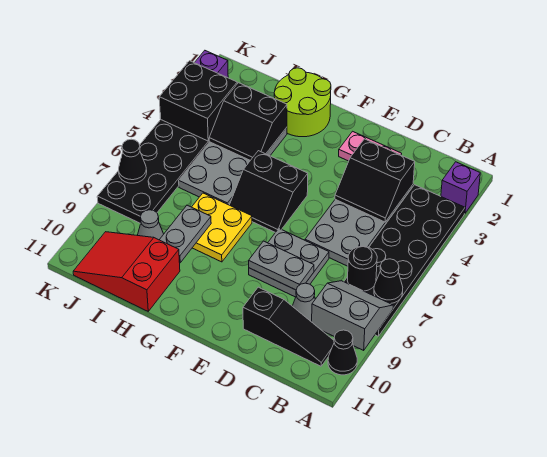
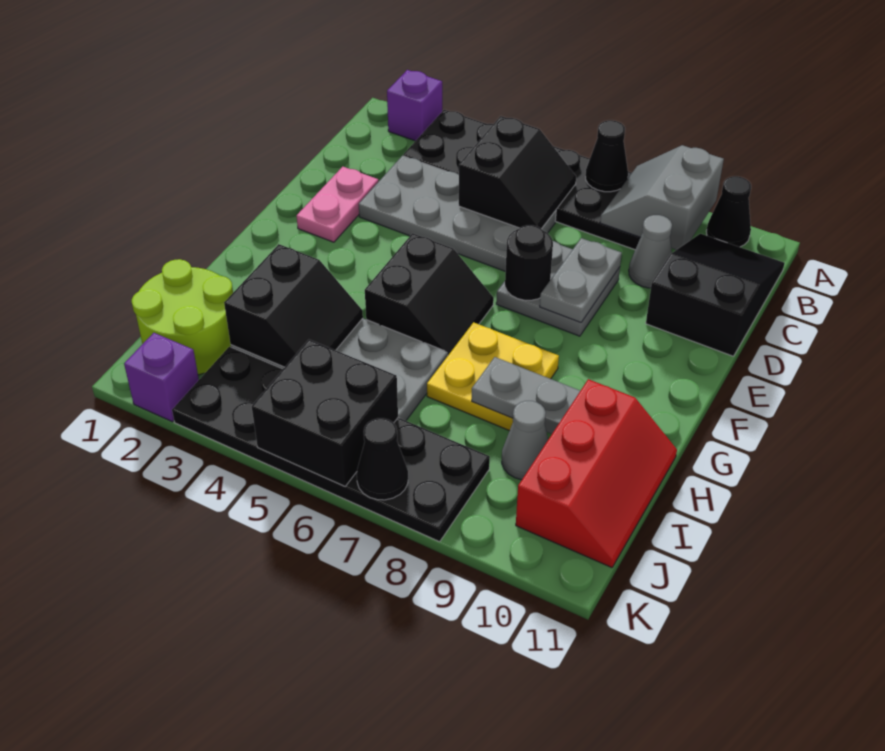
black 1x1 round brick [347,246,377,291] -> black 1x1 round brick moved to [505,225,553,300]
black 1x3 slope [243,287,334,366] -> black 2x3 slope [646,234,785,356]
black 2x2 slope [335,139,415,222] -> black 2x2 slope moved to [459,116,576,229]
lime 2x2 round brick [274,68,331,137] -> lime 2x2 round brick moved to [132,259,233,375]
red 2x3 slope [73,232,180,311] -> red 2x3 slope turned to [516,379,677,568]
black 2x2 brick [159,61,237,141] -> black 2x2 brick moved to [252,340,398,486]

